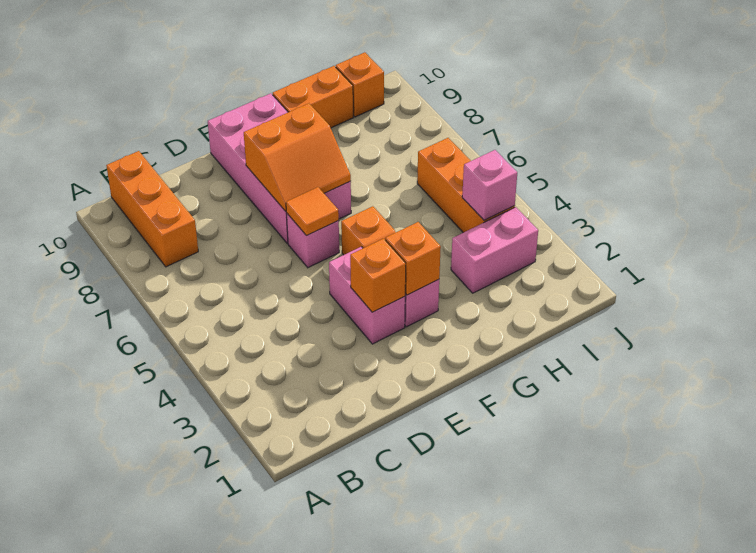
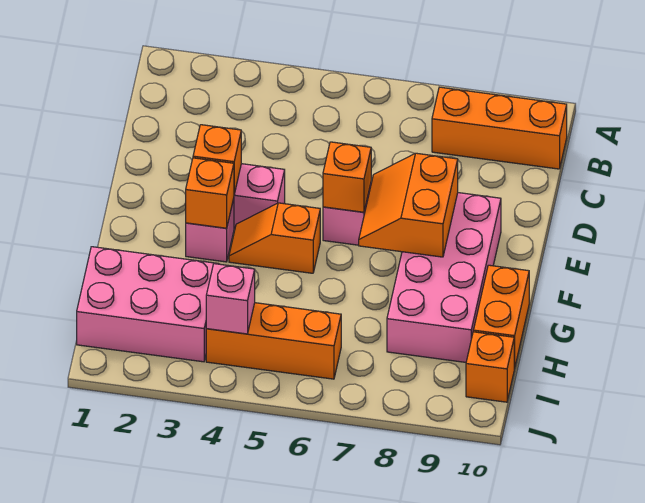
orange 1x1 tile [286,187,339,236] -> orange 1x1 brick [323,142,371,212]
pink 2x4 brick [208,93,351,243] -> pink 2x4 brick turned to [387,193,501,362]
pink 1x2 brick [451,207,538,293] -> pink 2x3 brick [77,247,218,362]

